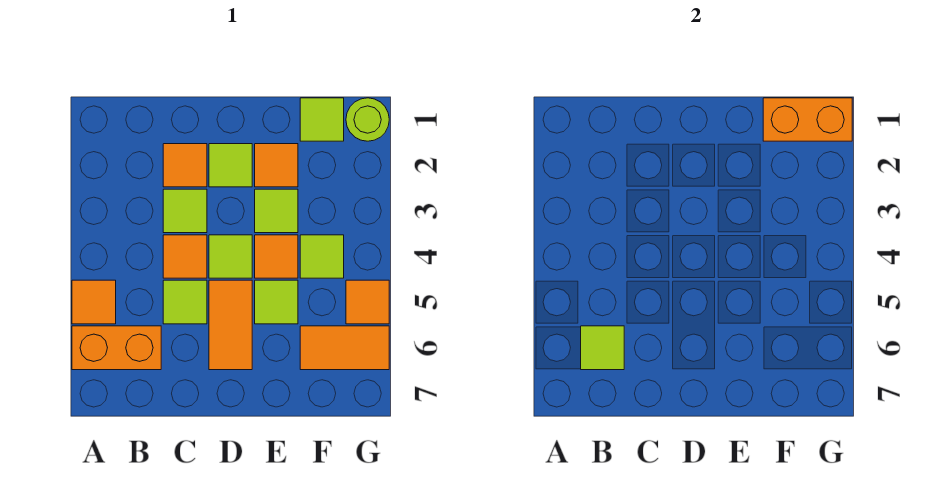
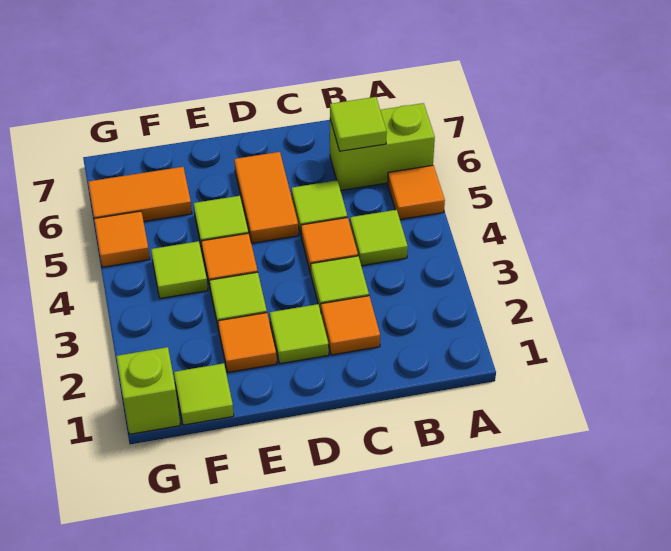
orange 1x2 brick [72,326,161,370] -> lime 1x2 brick [330,103,435,190]
lime 1x1 tile [209,235,252,278] -> lime 1x1 tile moved to [350,210,408,266]
orange 1x2 brick [763,98,852,141] -> none
lime 1x1 round brick [346,98,389,141] -> lime 1x1 brick [116,347,180,434]

